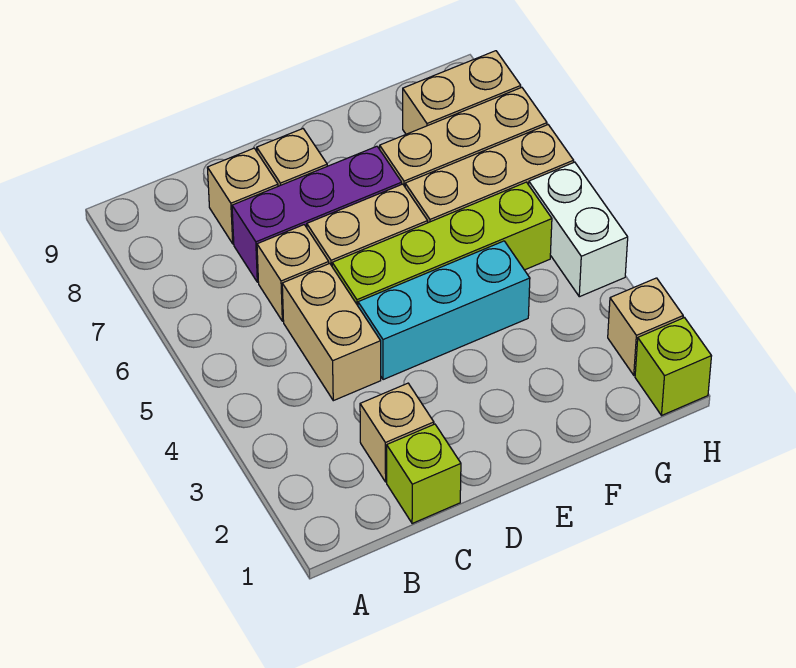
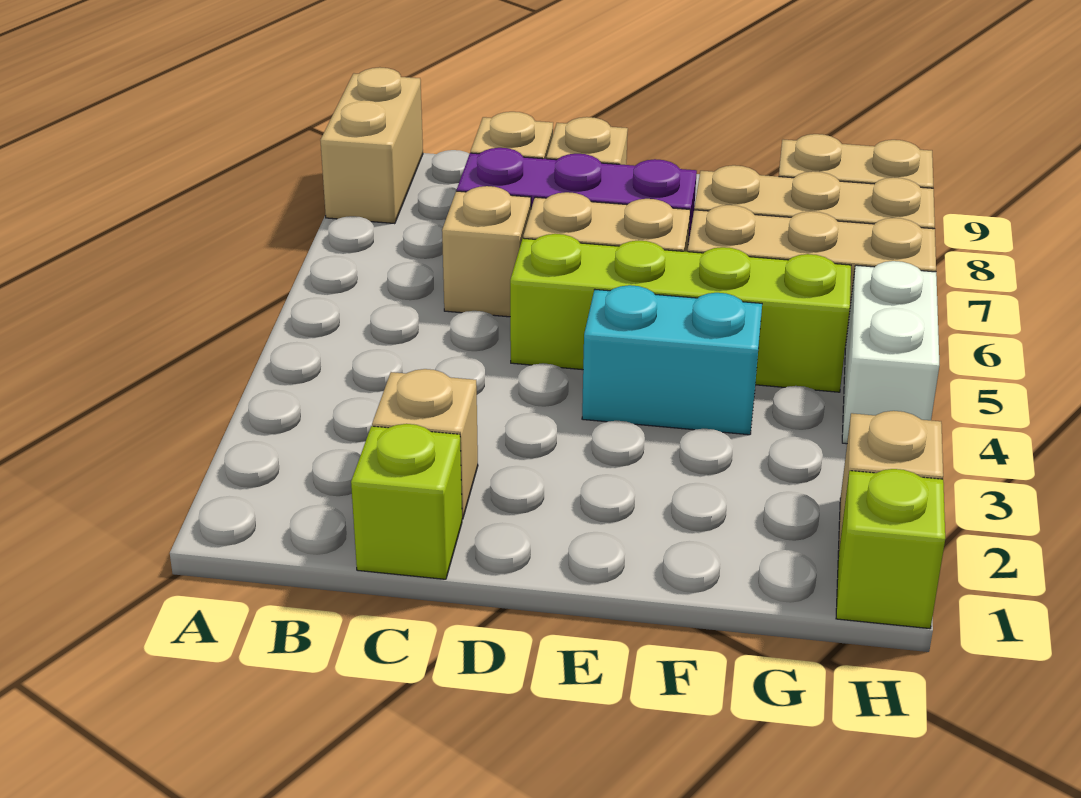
tan 1x2 brick [282,263,381,401] -> tan 1x2 brick moved to [320,67,423,224]
cyan 1x3 brick [358,241,530,380] -> cyan 1x2 brick [582,285,762,435]

